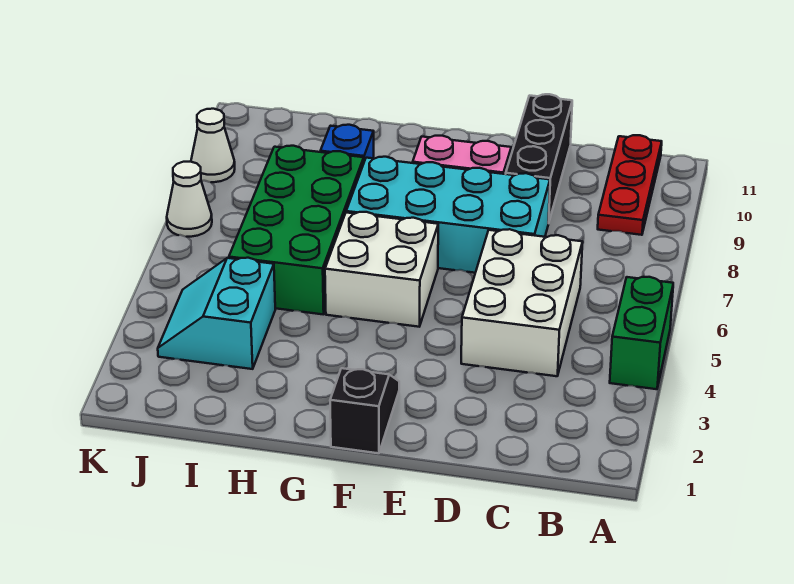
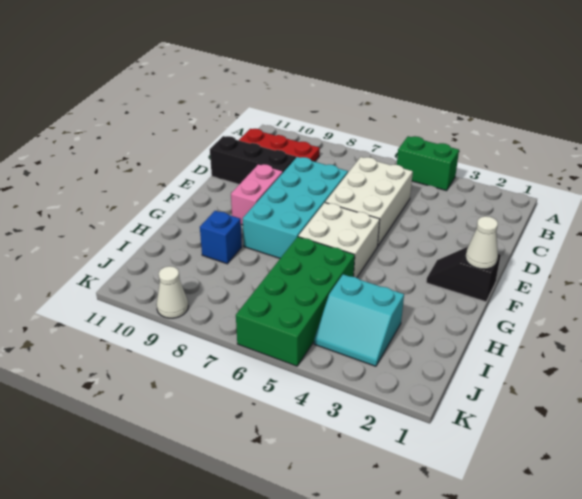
white 2x3 brick [461,229,583,376] -> white 2x3 brick turned to [325,157,413,246]
green 2x4 brick [229,146,364,314] -> green 2x4 brick turned to [236,237,355,366]
white 1x1 cone [167,162,212,237] -> white 1x1 cone moved to [465,216,498,269]

